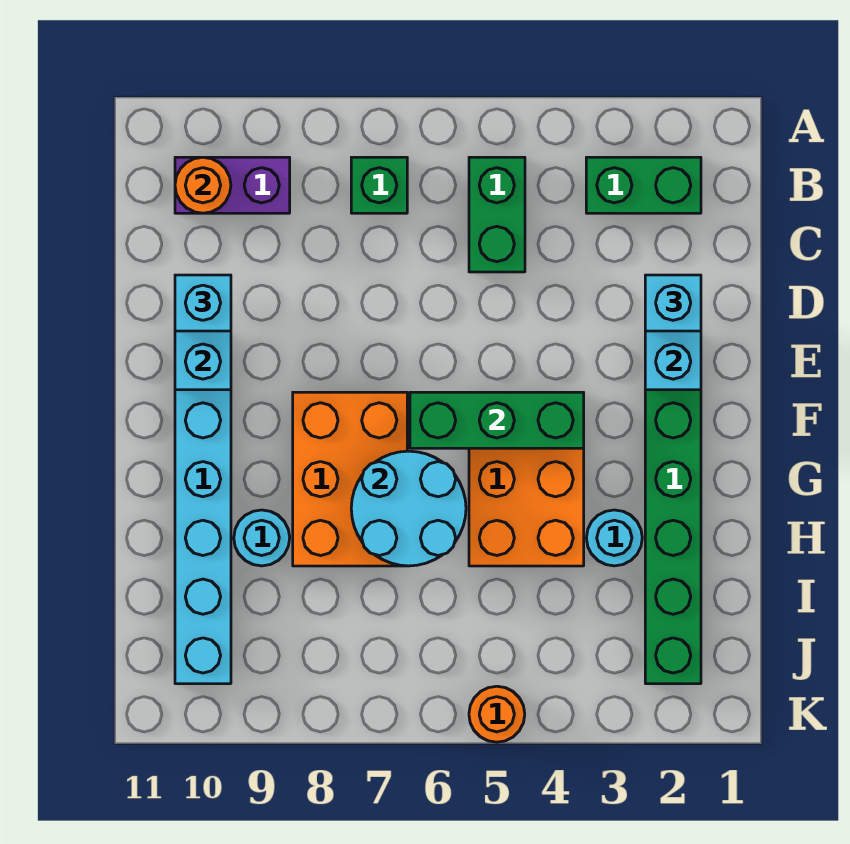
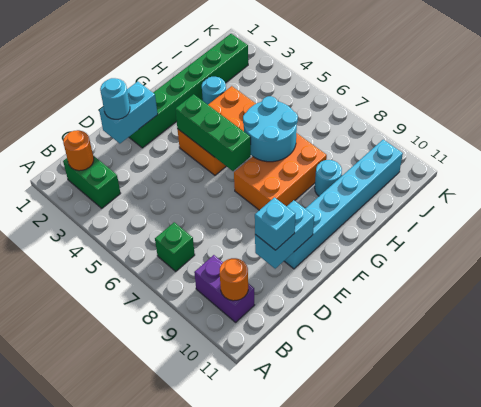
green 1x2 brick [469,157,525,272] -> none
cyan 1x1 brick [645,275,701,331] -> cyan 1x1 round brick [100,78,130,119]
orange 1x1 round brick [469,686,525,742] -> orange 1x1 round brick moved to [63,130,94,171]

